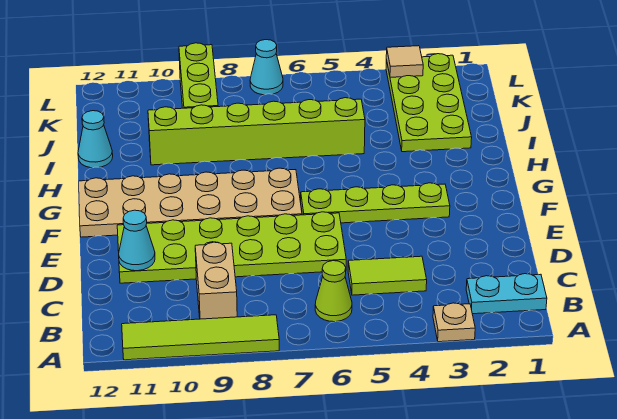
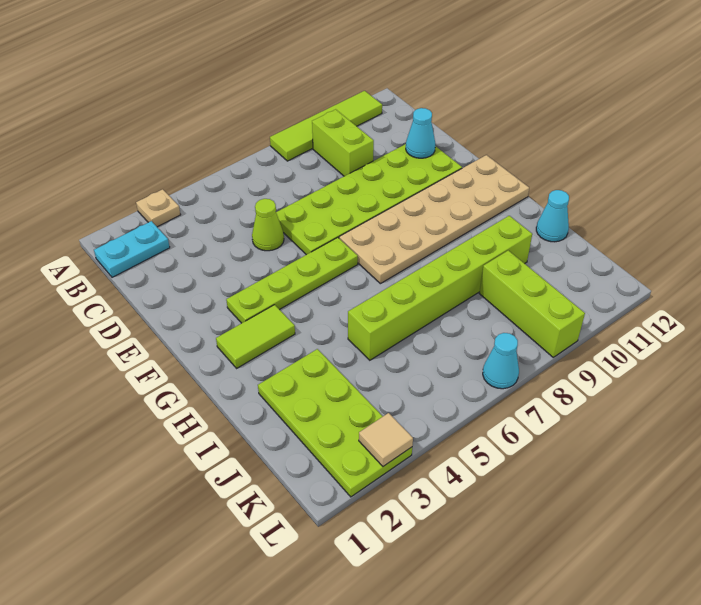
lime 1x1 cone [315,261,352,322] -> lime 1x1 cone moved to [252,199,284,251]
tan 1x2 brick [195,242,237,319] -> lime 1x2 brick [312,109,374,176]
lime 1x2 tile [348,256,427,295] -> lime 1x2 tile moved to [216,305,295,368]

